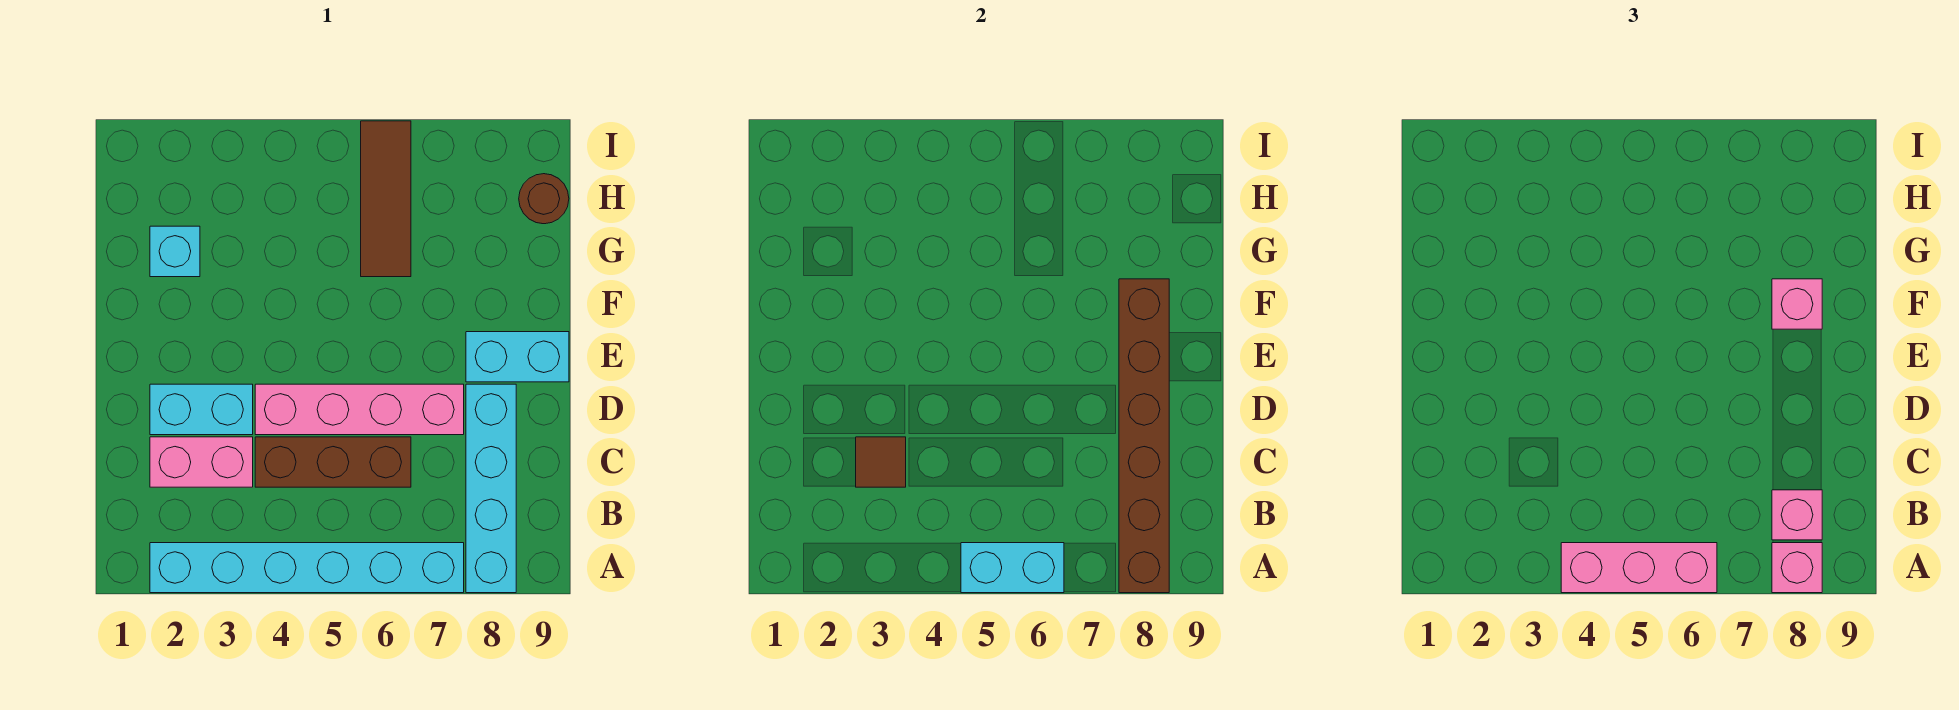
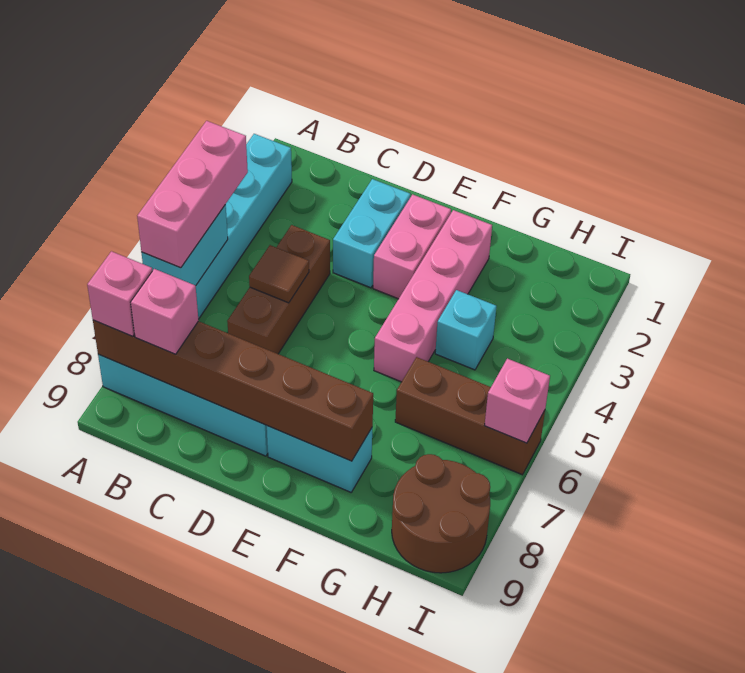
pink 1x2 brick [150,437,253,487] -> pink 1x2 brick moved to [373,194,451,299]
brown 1x1 tile [856,437,906,487] -> brown 1x1 tile moved to [249,245,309,303]
pink 1x4 brick [255,384,464,435] -> pink 1x4 brick moved to [374,210,492,382]
cyan 1x2 brick [466,332,569,382] -> cyan 1x2 brick turned to [267,426,372,492]
pink 1x1 brick [1772,279,1822,329] -> pink 1x1 brick moved to [485,359,550,443]
cyan 1x1 brick [150,226,200,277] -> cyan 1x1 brick moved to [435,290,496,370]
brown 1x3 tile [361,121,411,277] -> brown 1x3 brick [395,357,545,475]
brown 1x1 round brick [519,174,569,224] -> brown 2x2 round brick [392,454,490,573]

